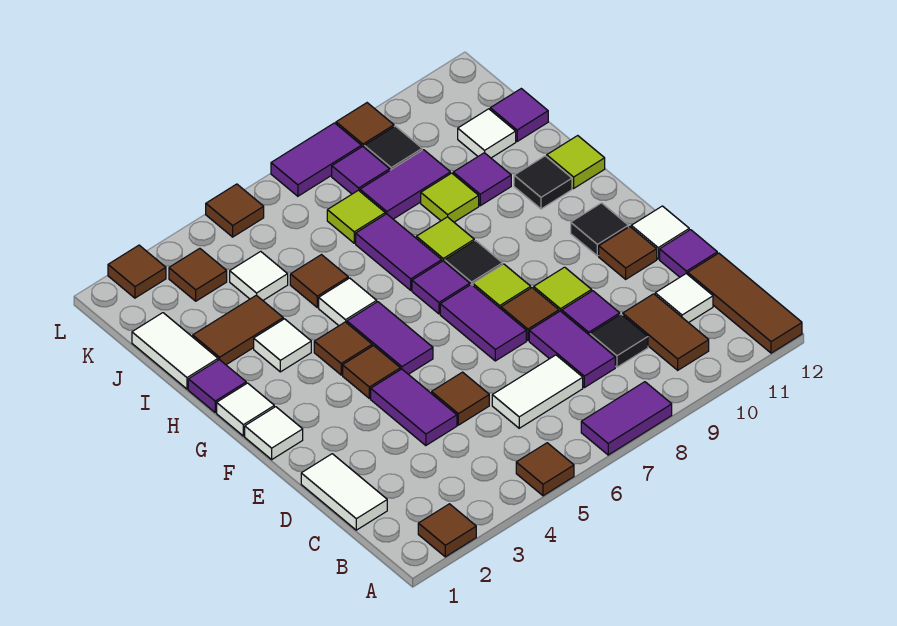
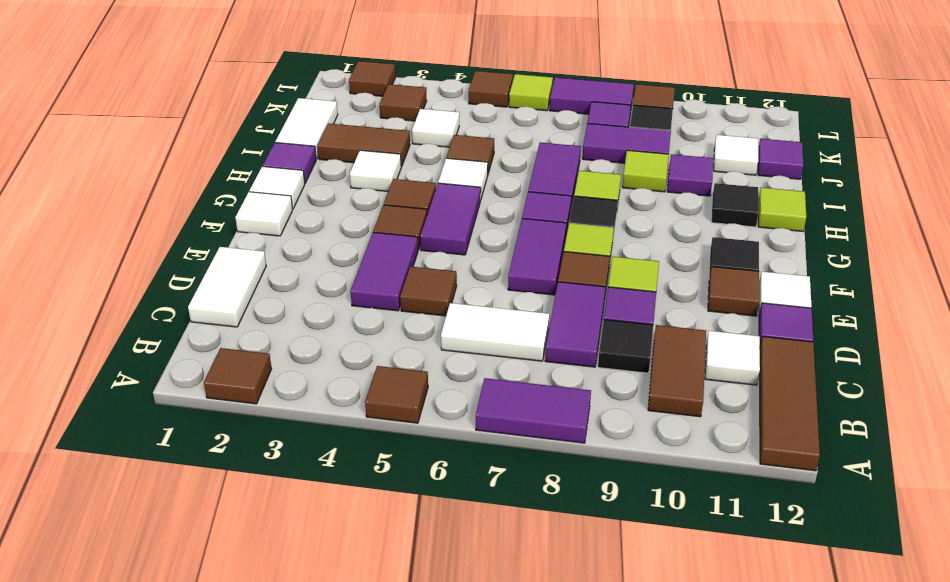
lime 1x1 tile [327,190,385,243] -> lime 1x1 tile moved to [509,74,553,111]

